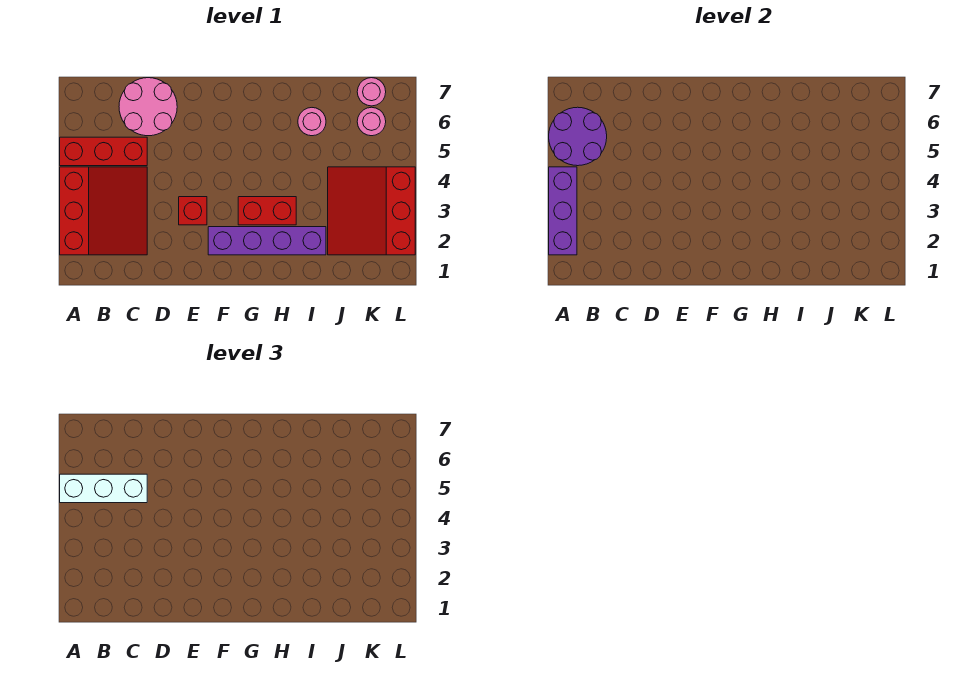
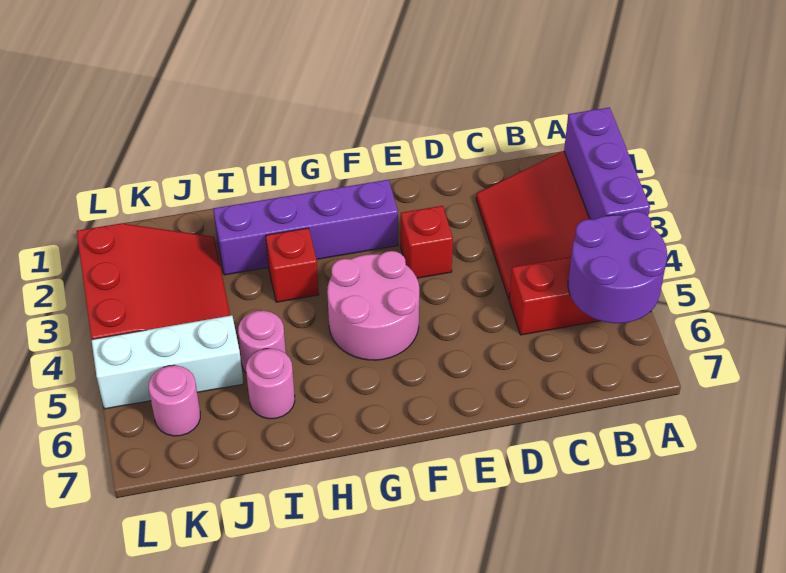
white 1x3 brick [60,474,147,503] -> white 1x3 brick moved to [92,315,244,409]
pink 2x2 round brick [119,78,177,136] -> pink 2x2 round brick moved to [327,251,419,360]
red 1x2 brick [238,197,296,225] -> red 1x1 brick [266,228,319,302]
pink 1x1 round brick [357,78,386,106] -> pink 1x1 round brick moved to [238,311,286,372]

